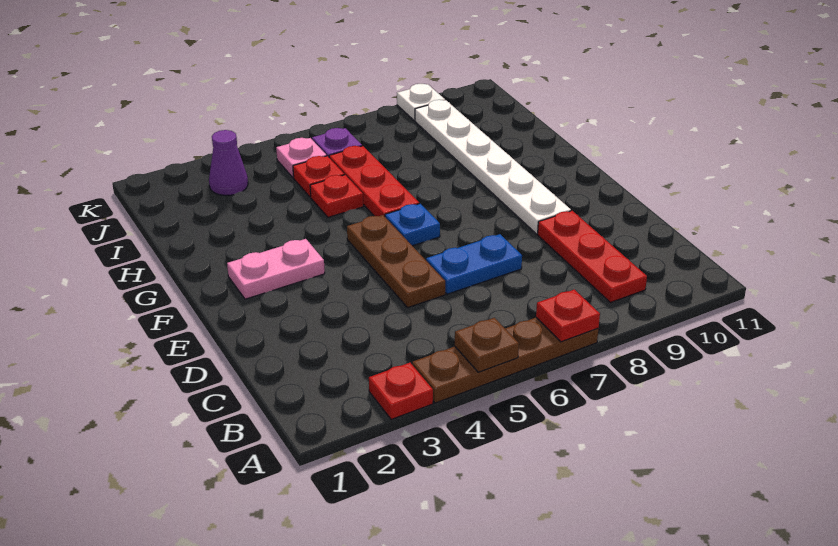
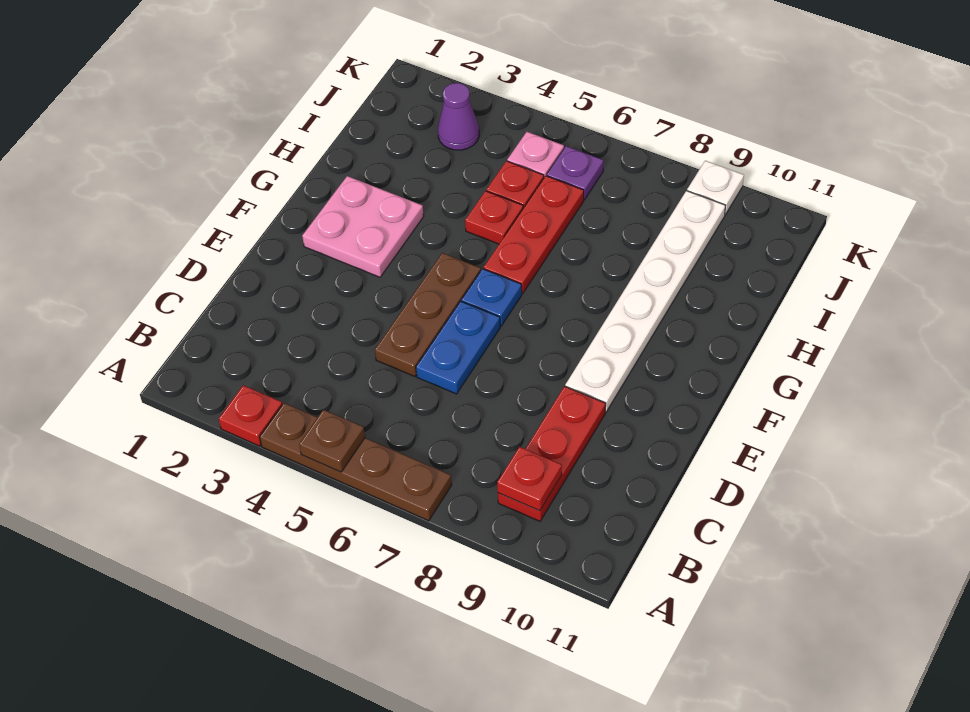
red 1x1 plate [536,289,600,342] -> red 1x1 plate moved to [497,447,562,511]
blue 1x2 plate [426,234,522,294] -> blue 1x2 plate turned to [416,301,500,394]
pink 1x2 plate [227,239,325,299] -> pink 2x2 plate [302,176,424,277]

